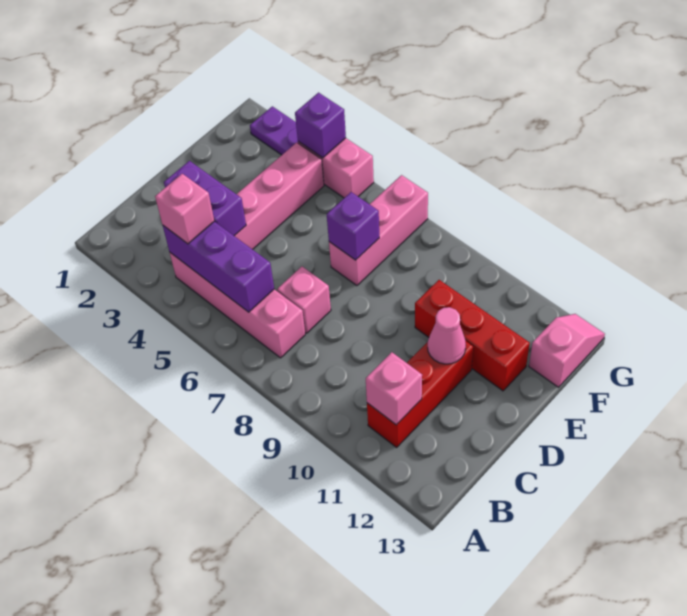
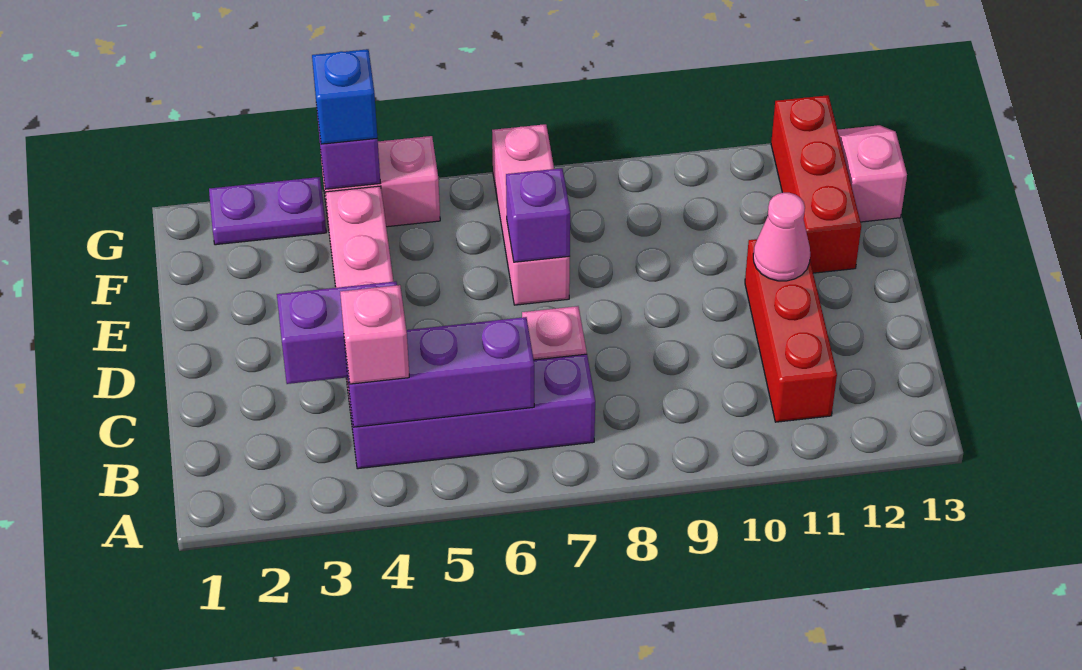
pink 1x4 brick [170,253,305,358] -> purple 1x4 brick [348,354,595,469]
pink 1x1 brick [366,352,422,425] -> none
red 1x3 brick [415,280,530,391] -> red 1x3 brick turned to [771,95,861,273]
none -> blue 1x1 brick [312,49,377,144]

